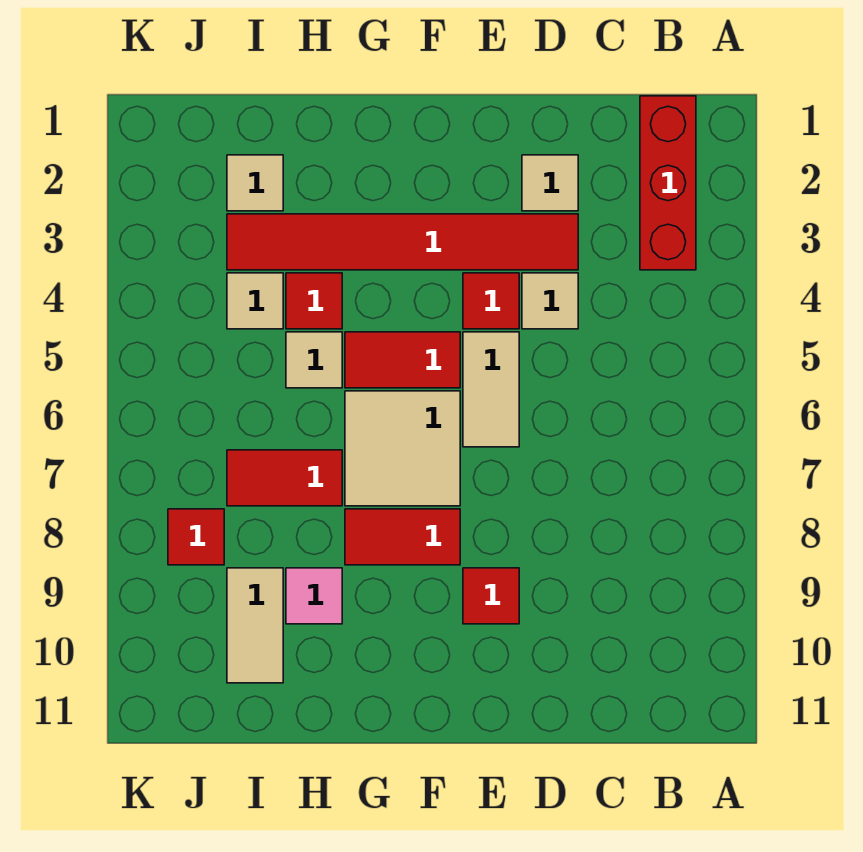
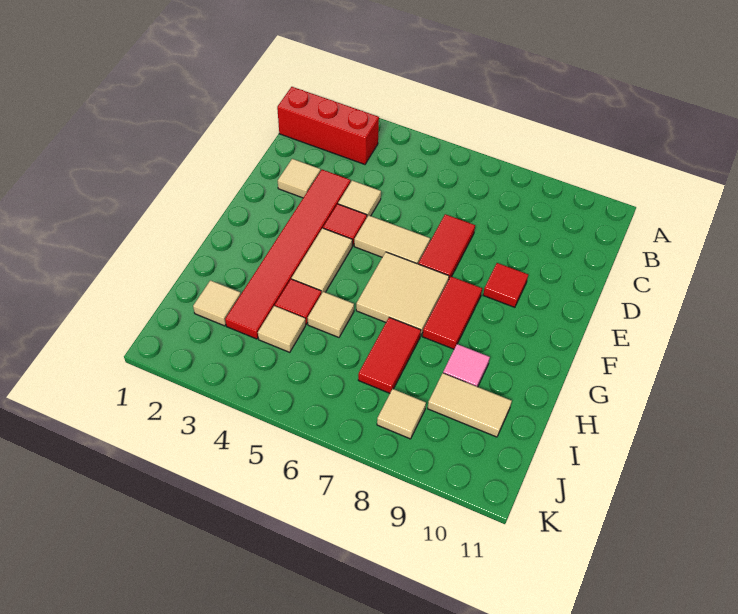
none -> tan 1x2 tile [292,228,352,294]
red 1x2 tile [345,332,460,388] -> red 1x2 tile moved to [418,214,475,278]
red 1x1 tile [168,509,224,565] -> tan 1x1 tile [377,389,426,439]

